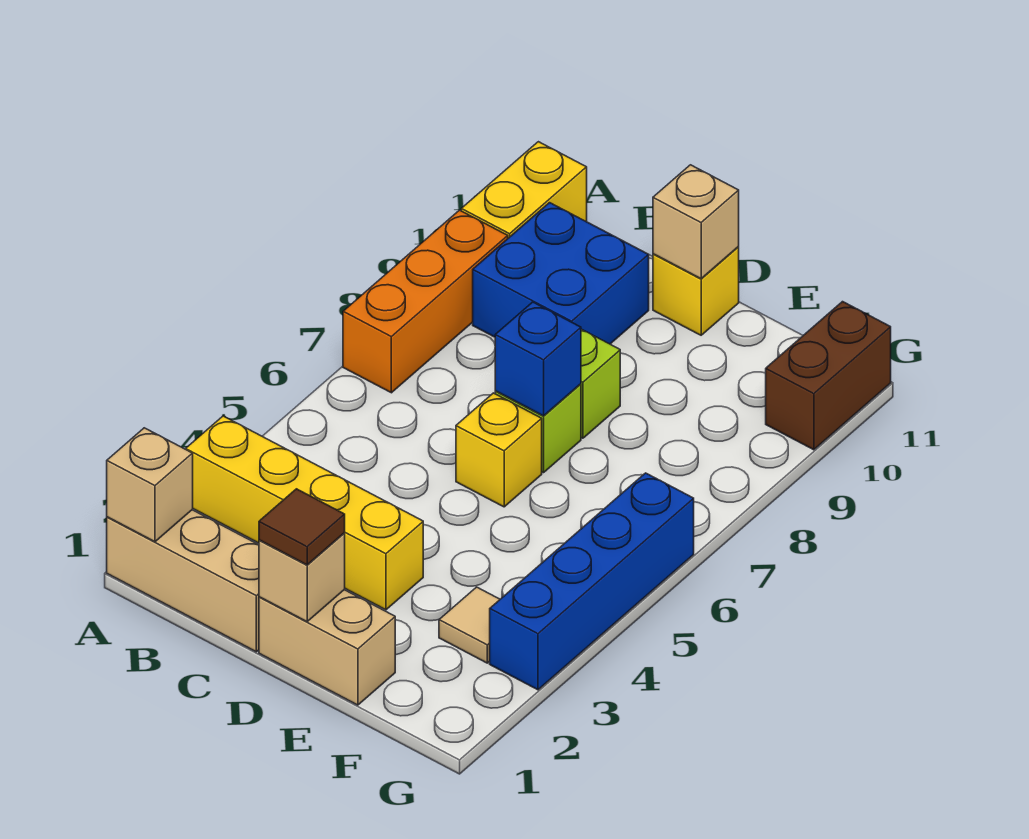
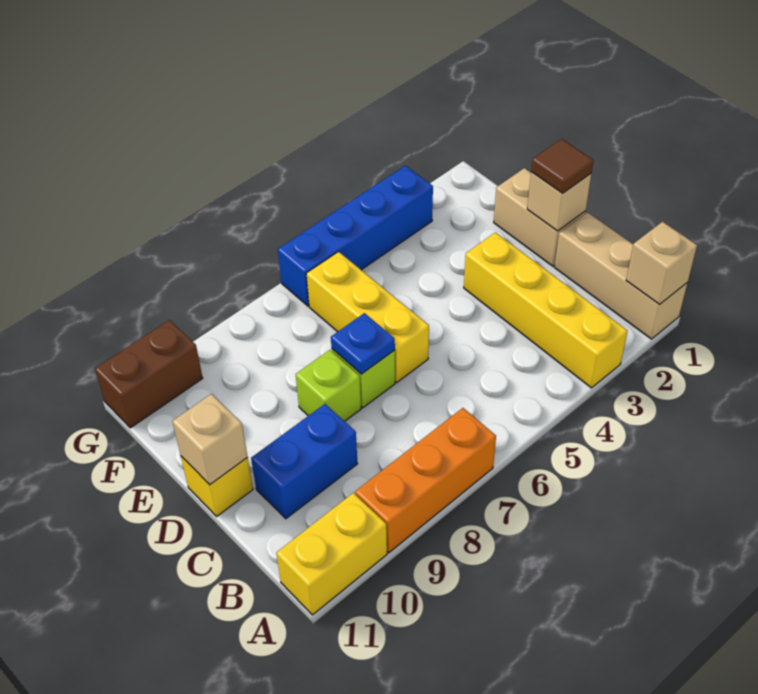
blue 2x2 brick [473,203,649,344] -> blue 1x2 brick [251,404,357,519]
yellow 1x1 brick [456,393,542,507] -> yellow 1x3 brick [306,252,429,382]
blue 1x1 brick [495,302,581,416] -> blue 1x1 plate [331,313,395,374]
tan 1x1 tile [439,587,500,663] -> none

